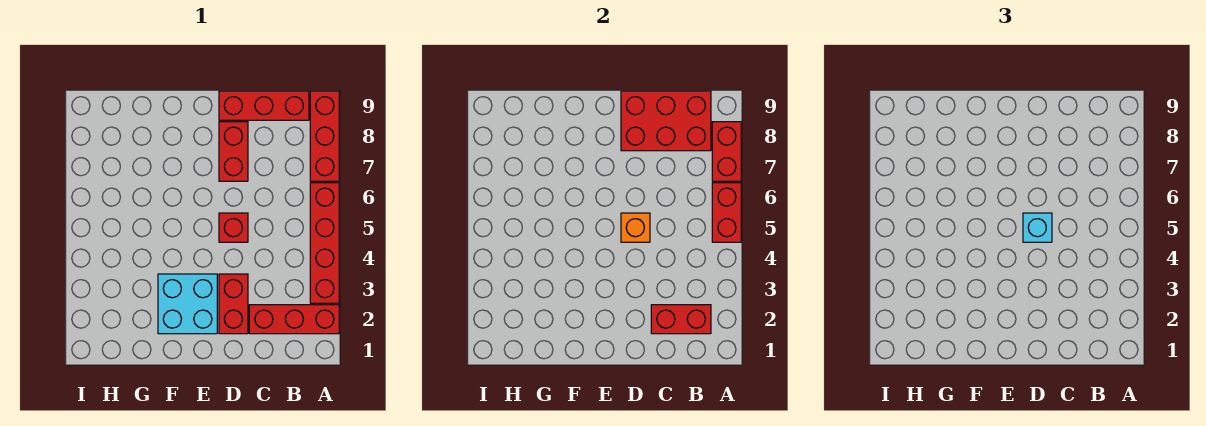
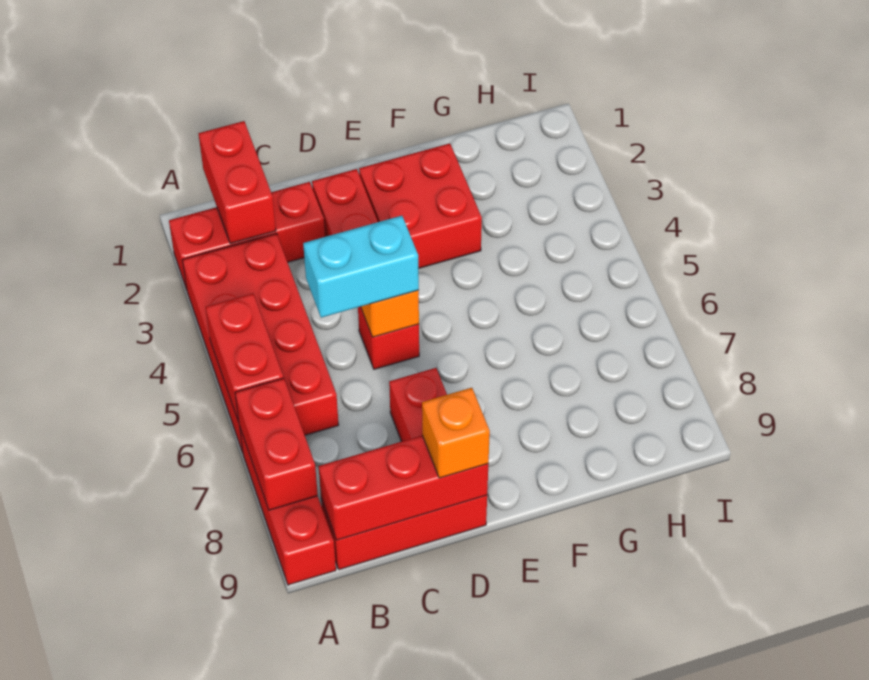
red 1x4 brick [310,183,339,303] -> red 2x4 brick [183,234,339,453]
red 1x2 brick [651,305,711,334] -> red 1x2 brick turned to [199,121,276,244]
red 2x3 brick [621,91,711,151] -> red 1x3 brick [319,436,488,540]
cyan 1x1 brick [1023,213,1052,242] -> cyan 1x2 brick [303,216,419,318]
none -> orange 1x1 brick [422,388,490,478]
cyan 2x2 brick [158,274,217,334] -> red 2x2 brick [359,143,482,269]

